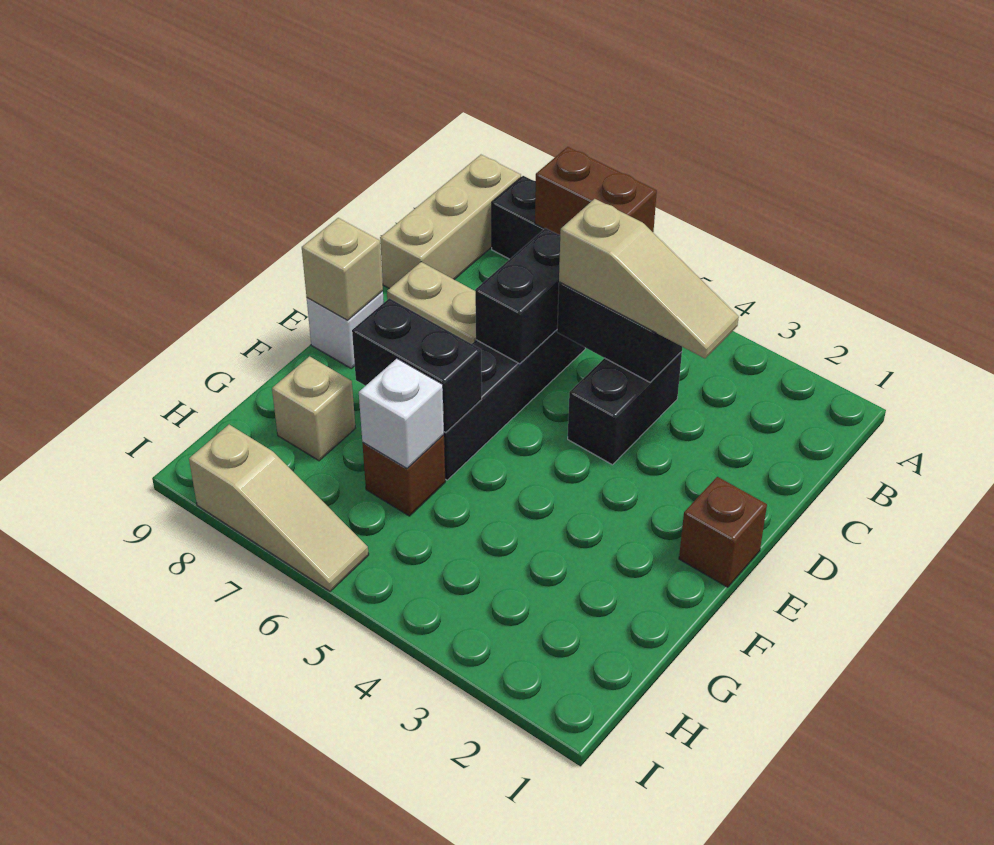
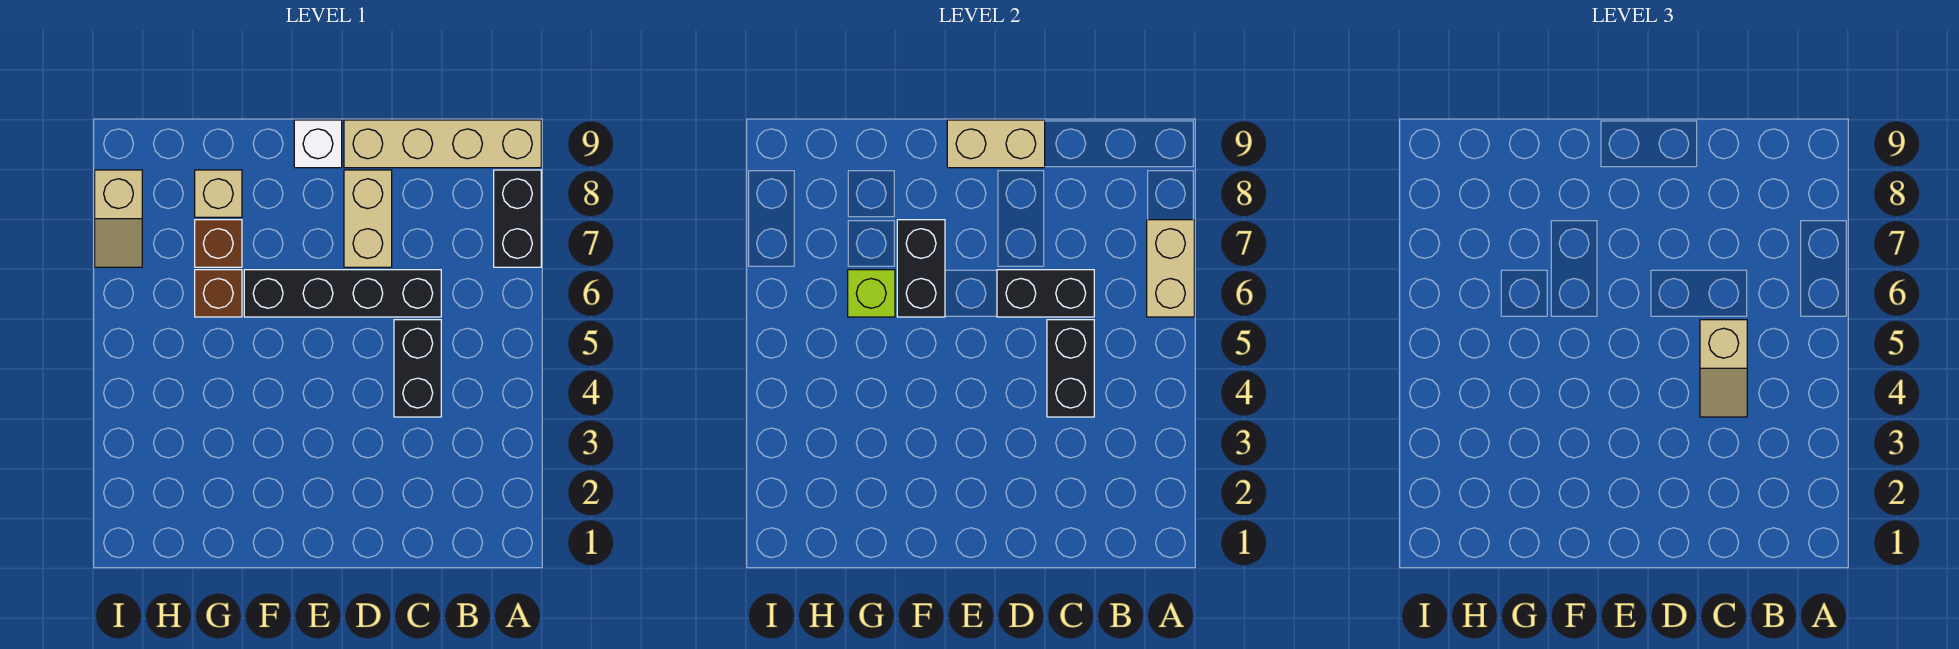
brown 1x2 brick [535,147,657,235] -> tan 1x2 brick [1147,220,1194,317]
tan 1x3 brick [380,155,521,289] -> tan 1x4 brick [344,120,541,168]
tan 1x3 slope [559,199,739,358] -> tan 1x2 slope [1700,320,1747,417]
black 1x2 brick [568,352,682,465] -> black 1x2 brick turned to [394,320,441,417]
brown 1x1 brick [679,477,767,587] -> brown 1x1 brick moved to [195,220,242,267]
tan 1x1 brick [302,218,383,320] -> tan 1x2 brick [947,120,1045,168]
white 1x1 brick [359,359,444,468] -> lime 1x1 brick [848,270,895,317]
tan 1x3 slope [189,425,369,591] -> tan 1x2 slope [95,170,142,267]

